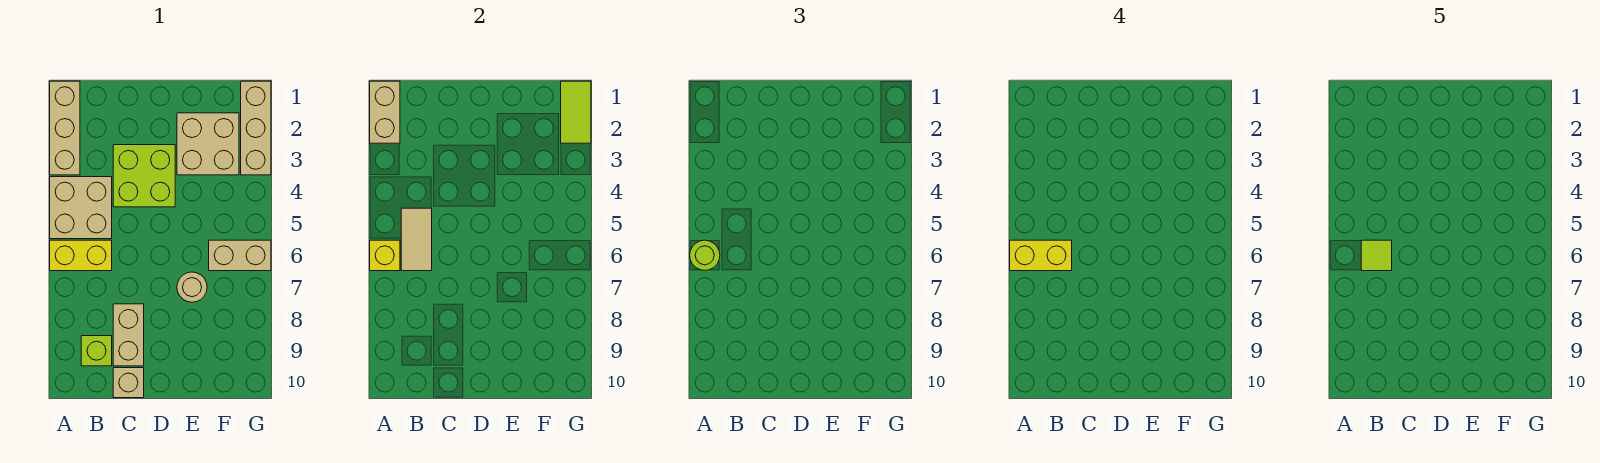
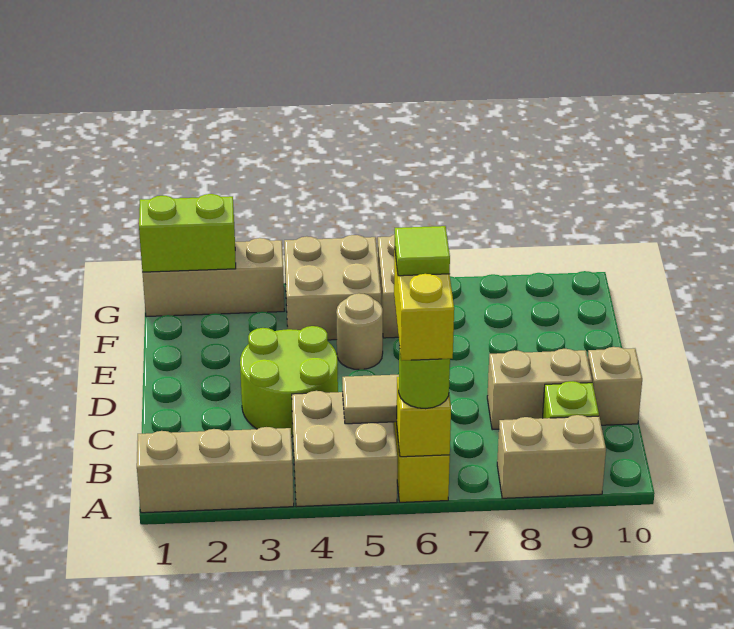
tan 1x2 brick [370,81,400,143] -> tan 1x2 brick moved to [497,415,606,498]
lime 2x2 brick [113,145,175,207] -> lime 2x2 round brick [240,326,338,437]
tan 2x2 brick [177,113,239,175] -> tan 2x2 brick moved to [284,235,381,340]
tan 1x1 round brick [177,272,207,302] -> tan 1x1 round brick moved to [336,293,383,370]
lime 1x2 tile [561,81,591,143] -> lime 1x2 brick [139,194,236,272]

